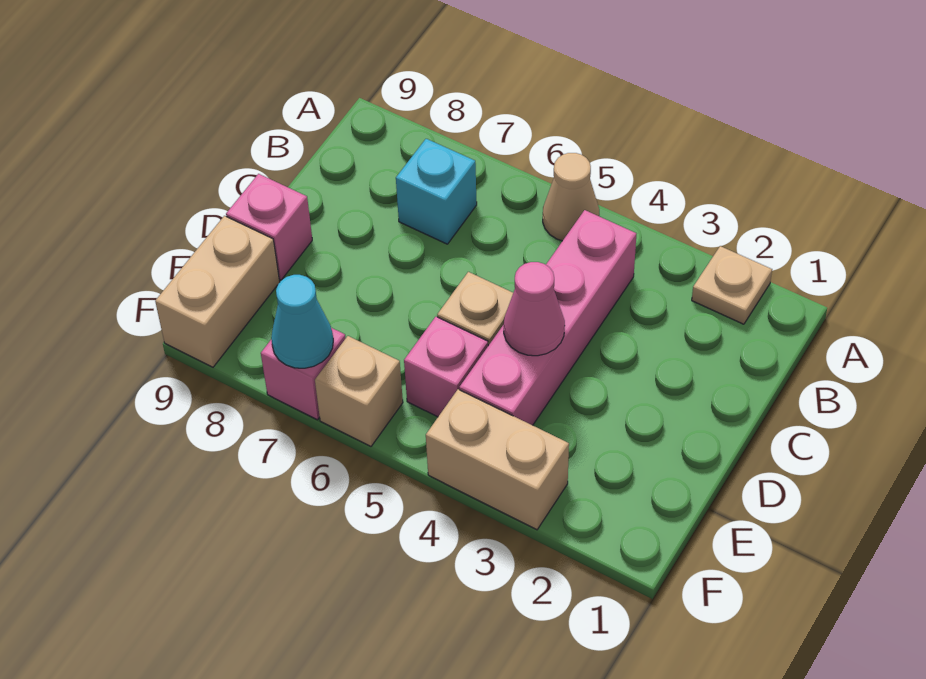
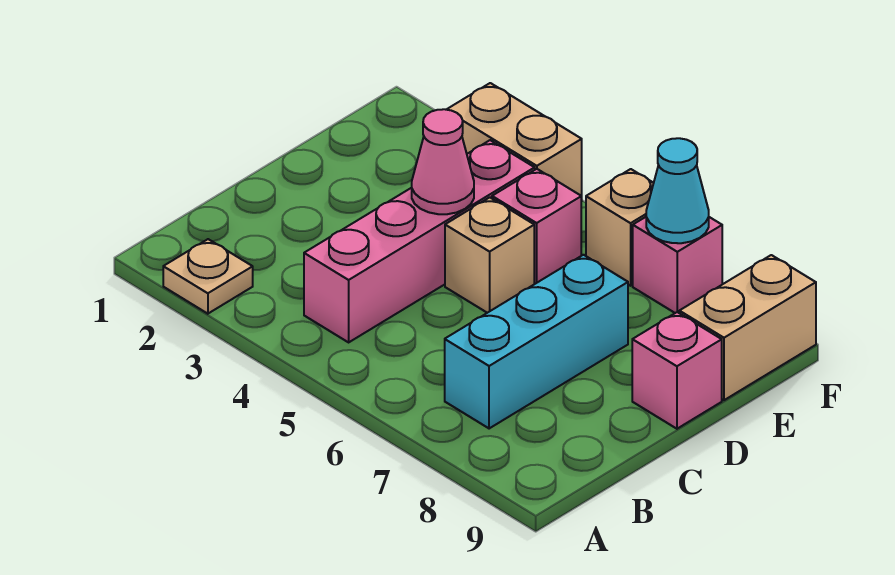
tan 1x1 cone [543,153,599,241] -> none
cyan 1x1 brick [396,139,477,244] -> cyan 1x3 brick [445,255,628,429]

